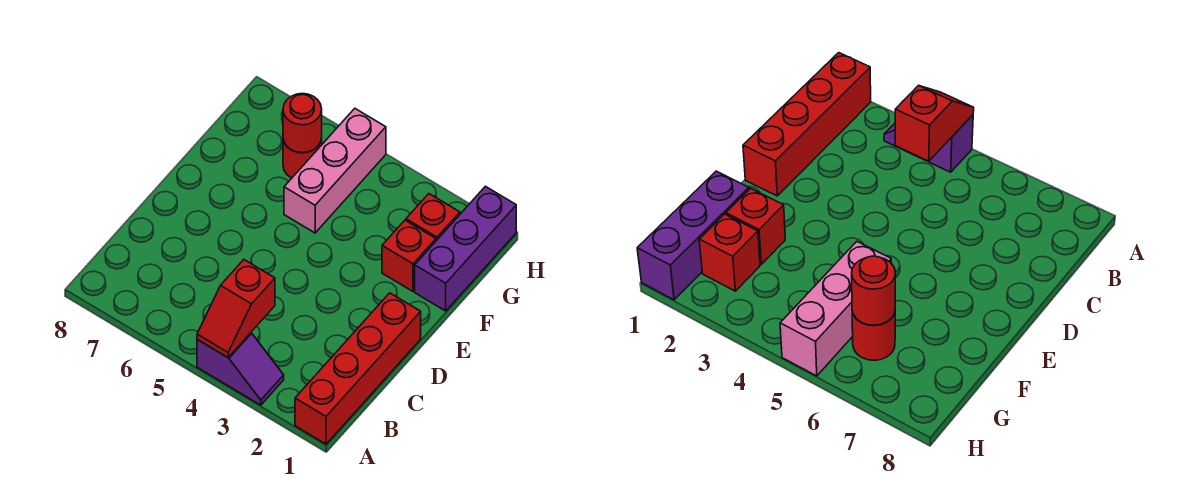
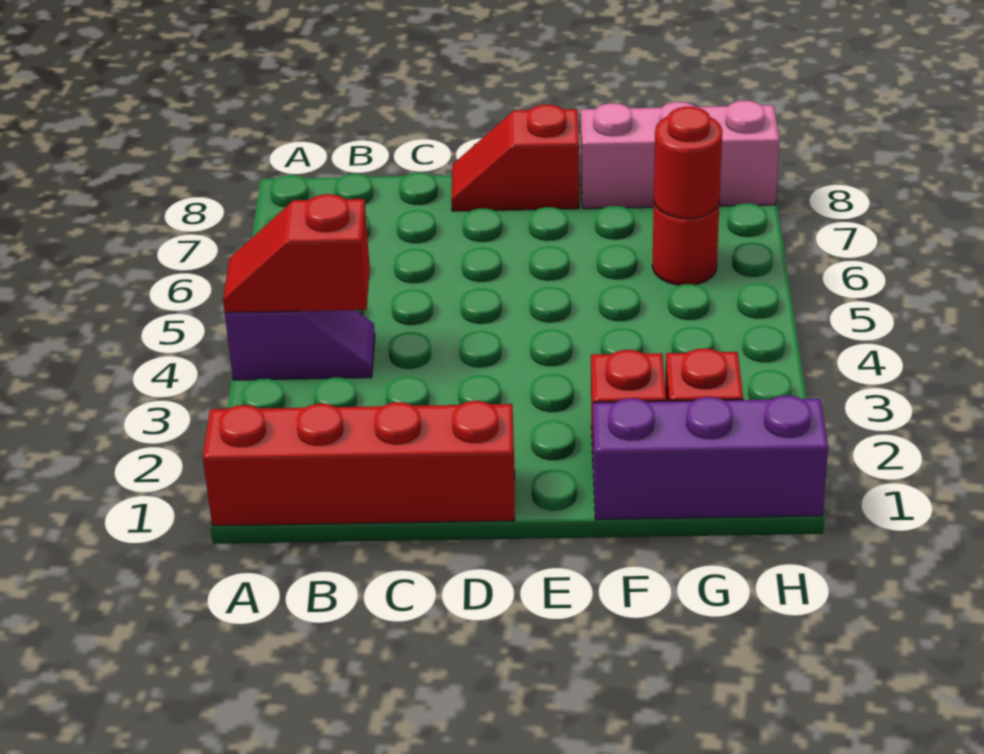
purple 1x2 slope [197,333,284,405] -> purple 1x2 slope turned to [225,310,375,380]
none -> red 1x2 slope [451,105,579,211]
pink 1x3 brick [284,109,386,233] -> pink 1x3 brick moved to [581,100,779,209]

